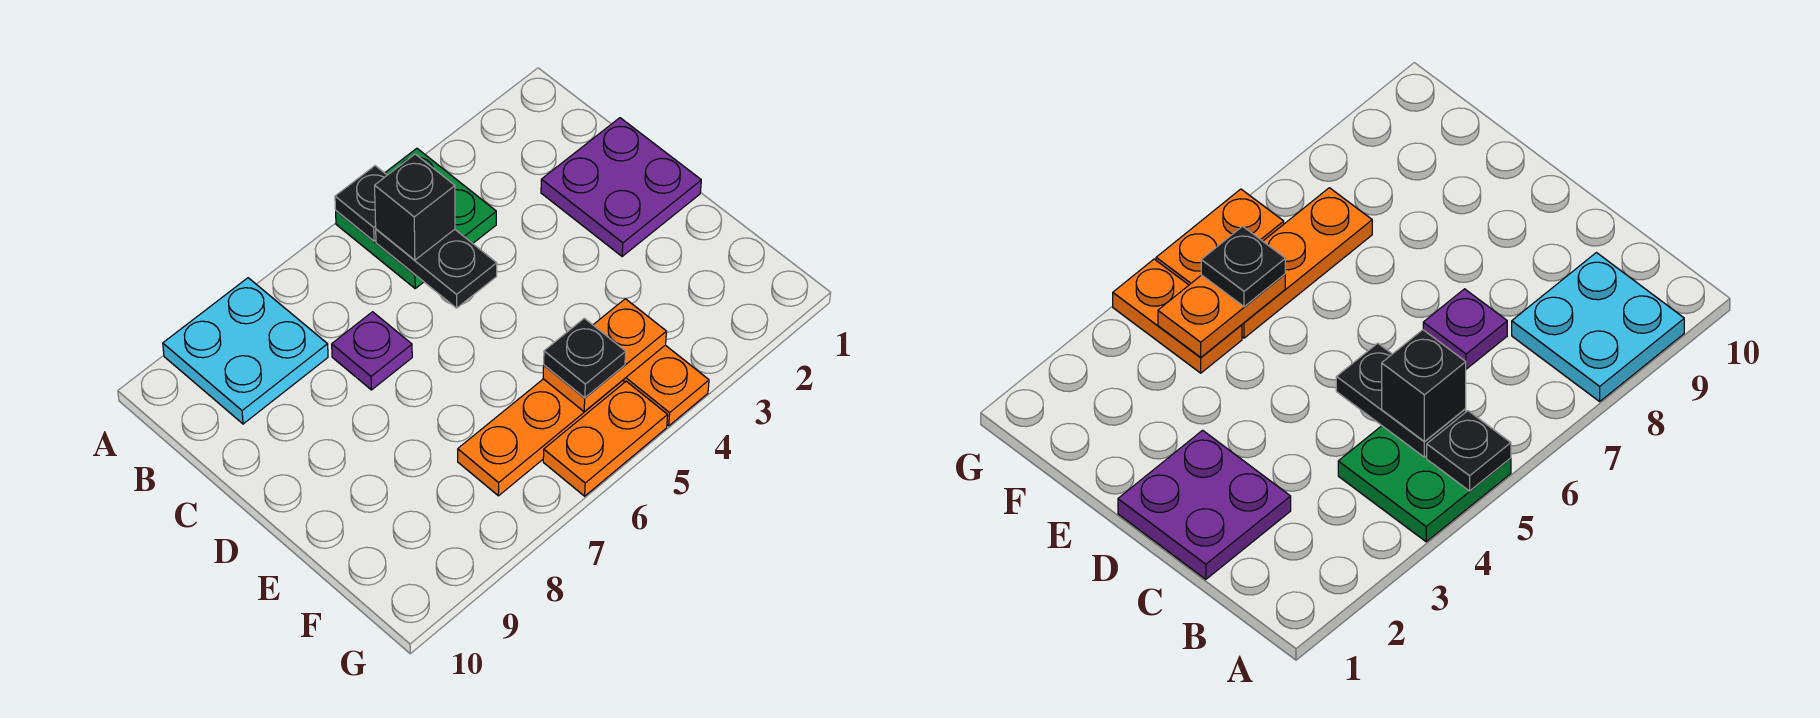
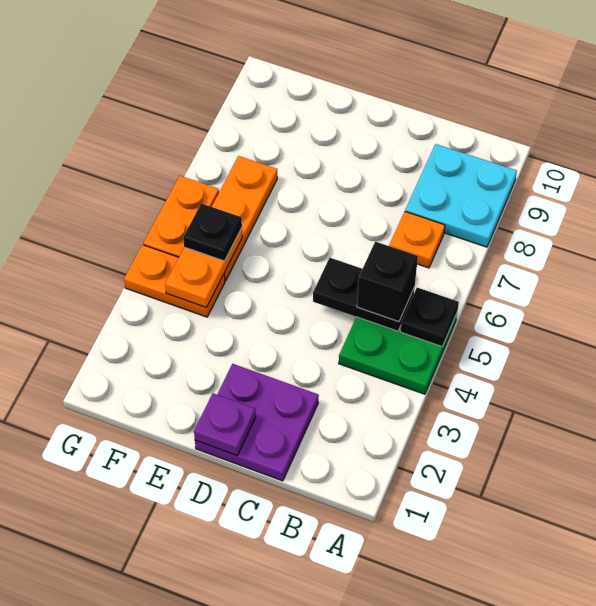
none -> orange 1x1 plate [389,212,445,268]
purple 1x1 plate [332,312,412,390] -> purple 1x1 plate moved to [194,393,256,455]

